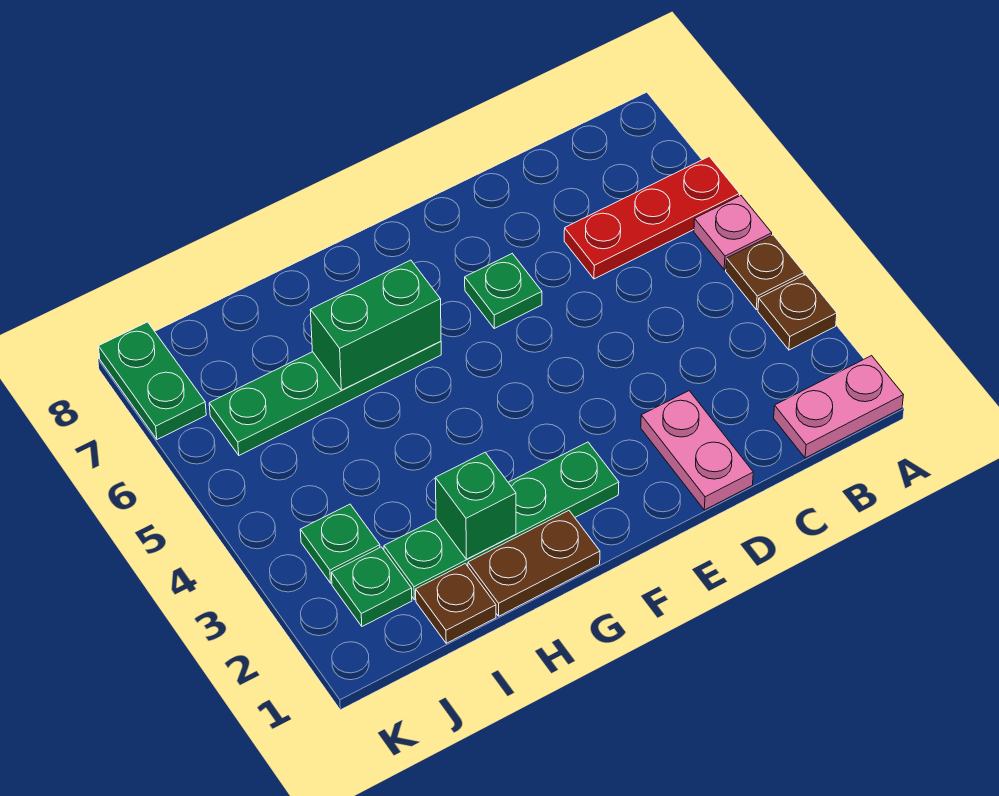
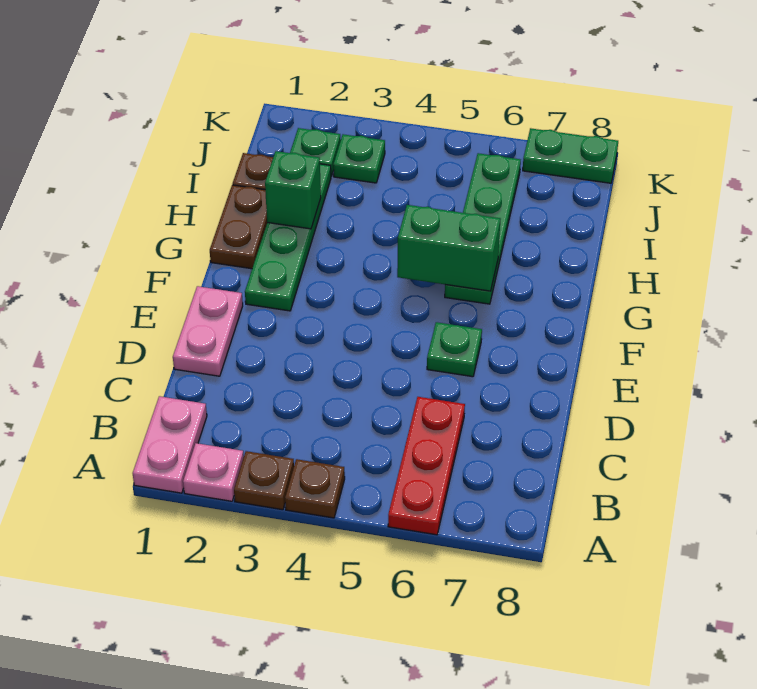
pink 1x1 plate [694,196,772,270] -> pink 1x1 plate moved to [183,443,244,501]
pink 1x2 plate [641,391,753,510] -> pink 1x2 plate turned to [173,286,243,376]
green 1x2 brick [310,260,441,390] -> green 1x2 brick turned to [397,205,500,291]

